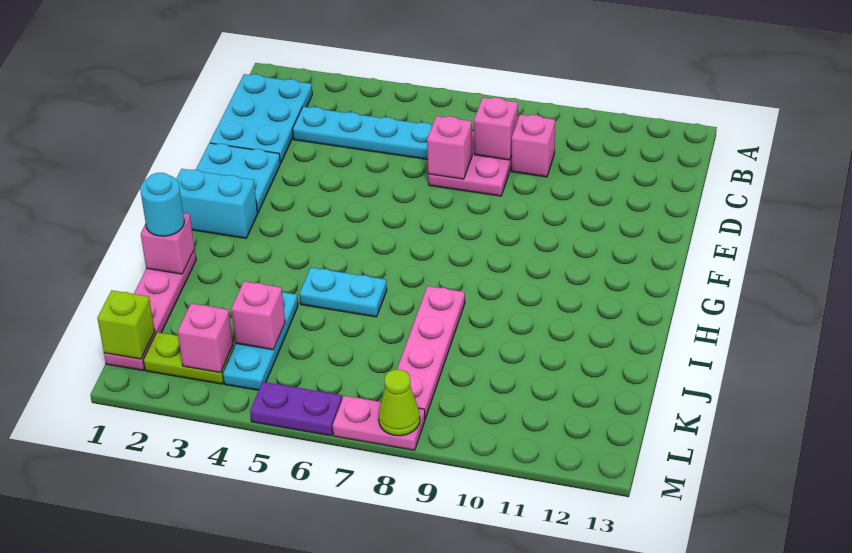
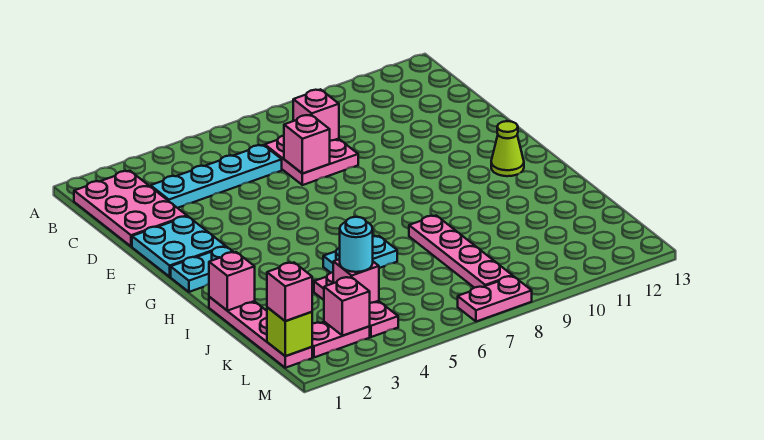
cyan 2x3 plate [210,74,312,163] -> pink 2x3 plate [74,171,187,247]
pink 1x1 brick [512,115,555,177] -> pink 1x1 brick moved to [267,263,312,321]
cyan 1x2 brick [176,169,258,238] -> cyan 1x2 plate [171,247,234,292]
cyan 1x1 round brick [140,173,184,236] -> cyan 1x1 round brick moved to [340,217,373,272]
cyan 1x3 plate [223,292,298,390] -> pink 1x3 plate [314,273,398,337]
lime 1x2 plate [143,332,234,384] -> pink 1x2 plate [312,322,370,357]
purple 1x2 plate [250,382,342,436] -> none
lime 1x1 cone [379,369,420,436] -> lime 1x1 cone moved to [491,121,524,176]

